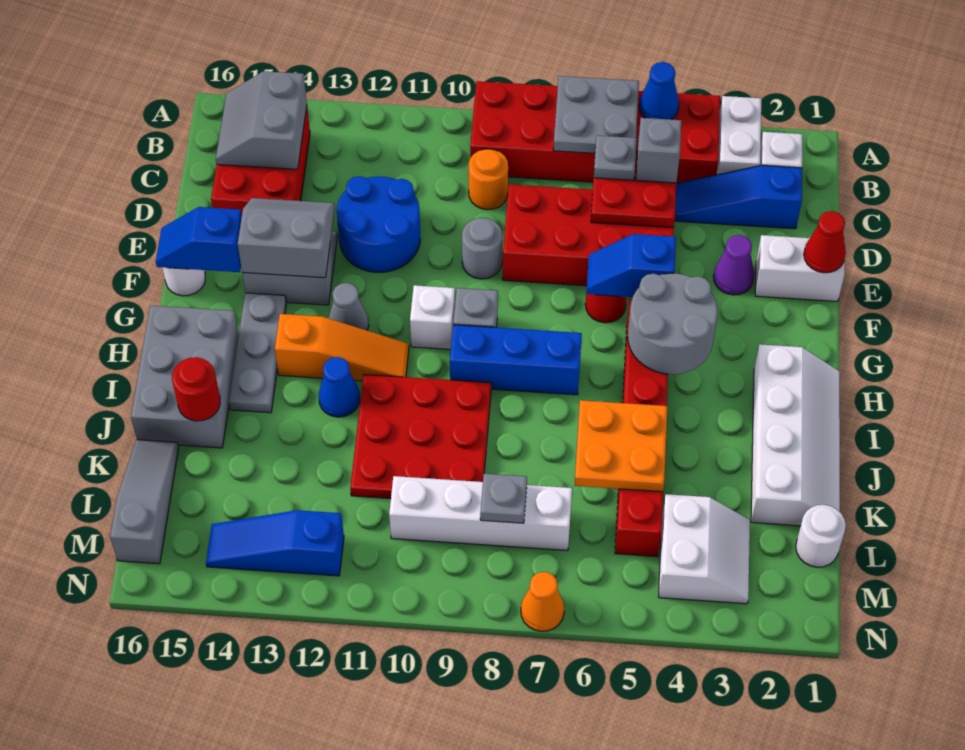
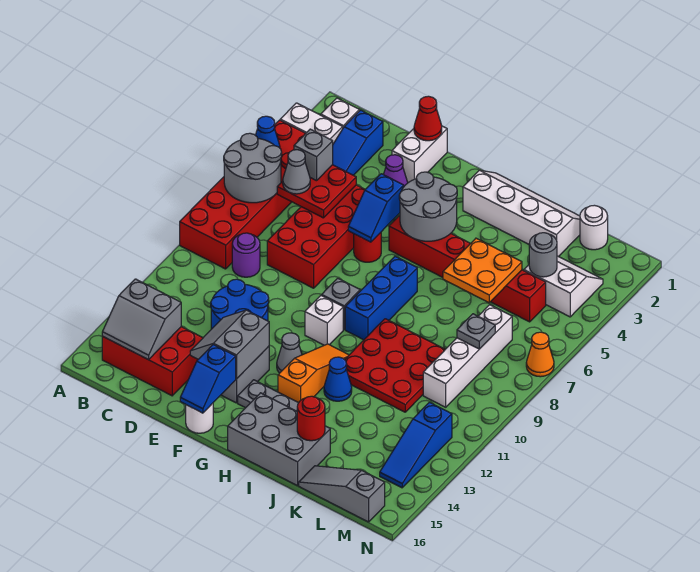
grey 2x2 plate [553,76,639,153] -> grey 2x2 round brick [224,133,282,203]
grey 1x1 plate [594,136,637,180] -> grey 1x1 cone [283,150,310,194]
orange 1x1 round brick [469,149,508,210] -> purple 1x1 round brick [232,233,260,277]
grey 1x1 round brick [462,218,502,279] -> grey 1x1 round brick moved to [529,233,557,277]

